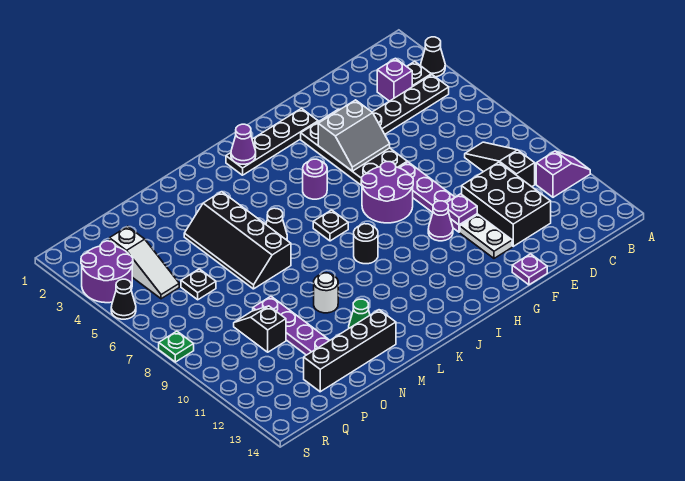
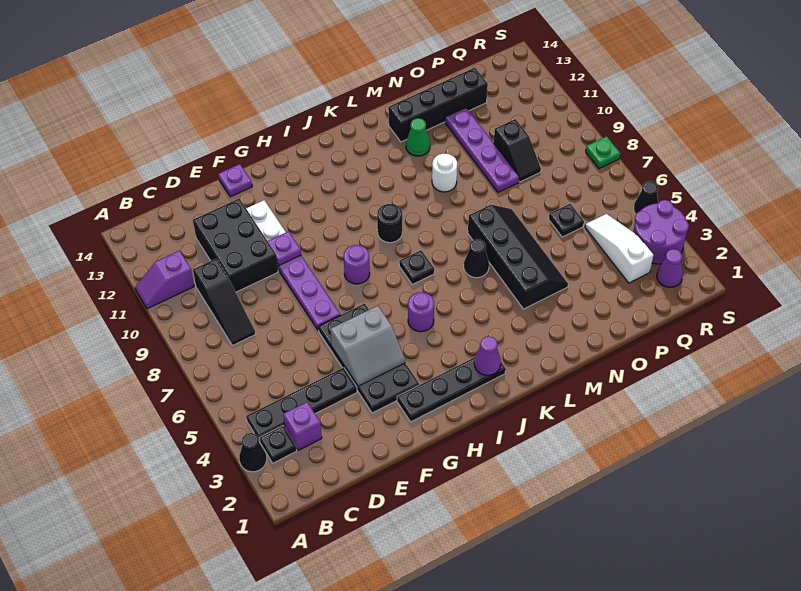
grey 2x2 slope [318,100,390,171] -> grey 2x2 slope turned to [330,306,405,386]
purple 2x2 round brick [361,162,413,223] -> purple 1x1 round brick [344,245,370,284]
purple 1x1 cone [428,201,453,241] -> purple 1x1 cone moved to [657,249,683,287]

